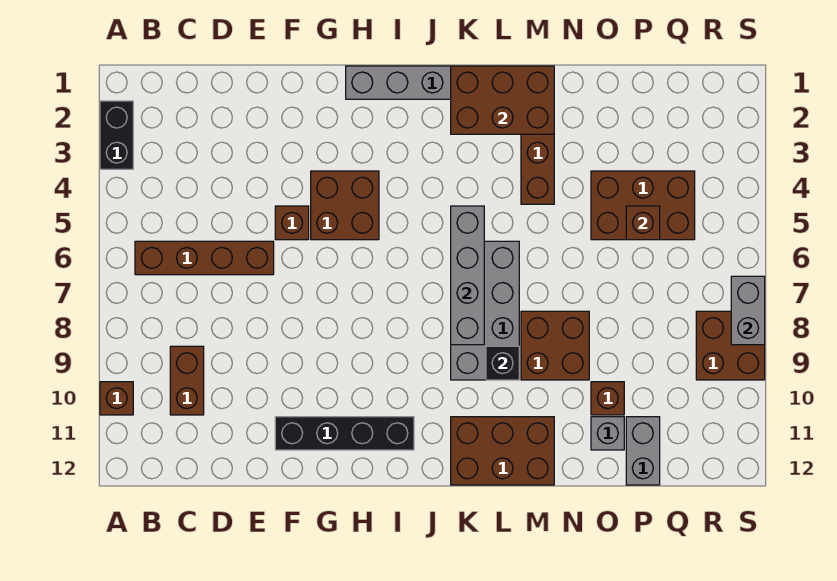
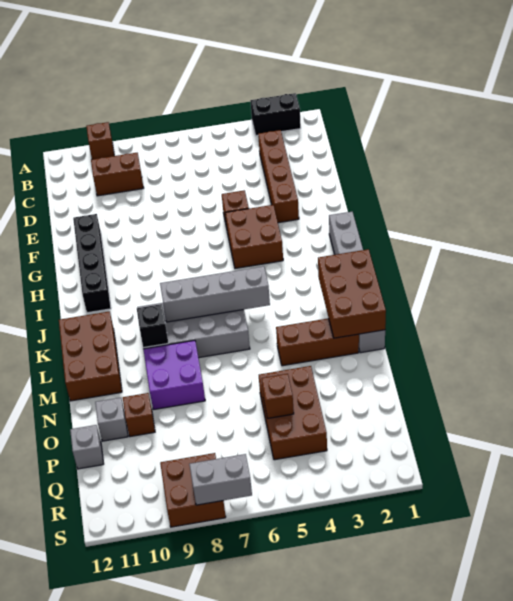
brown 1x4 brick [135,241,274,275] -> brown 1x4 brick moved to [258,130,299,223]
brown 2x2 brick [521,311,589,380] -> purple 2x2 brick [143,340,205,410]
grey 1x2 brick [626,417,660,485] -> grey 1x1 brick [70,425,104,469]

